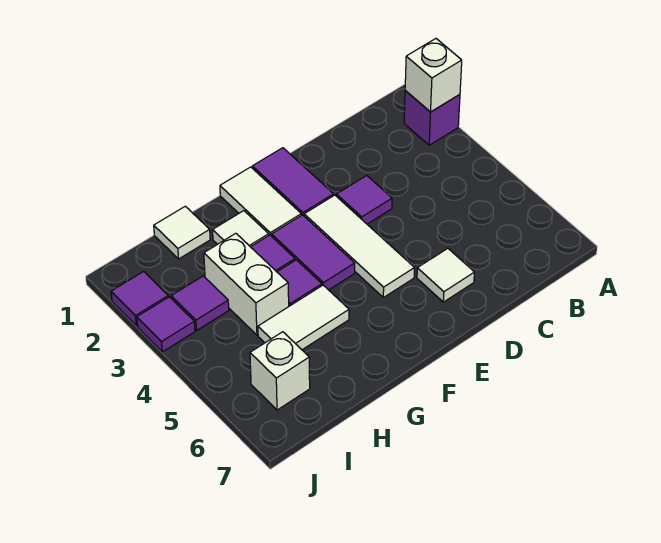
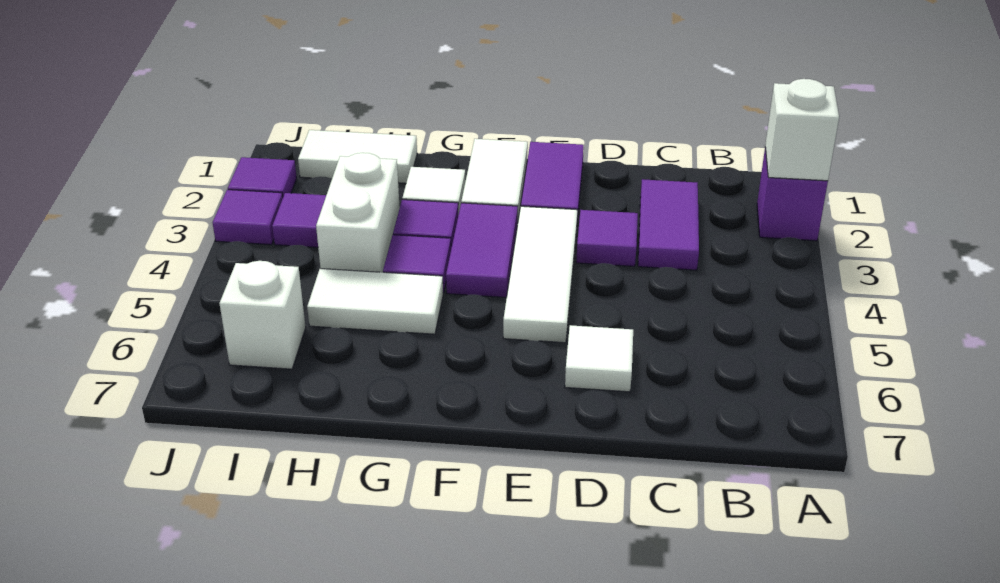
none -> purple 1x2 tile [638,179,699,270]
white 1x1 tile [154,206,210,259] -> white 1x2 tile [298,130,417,183]

